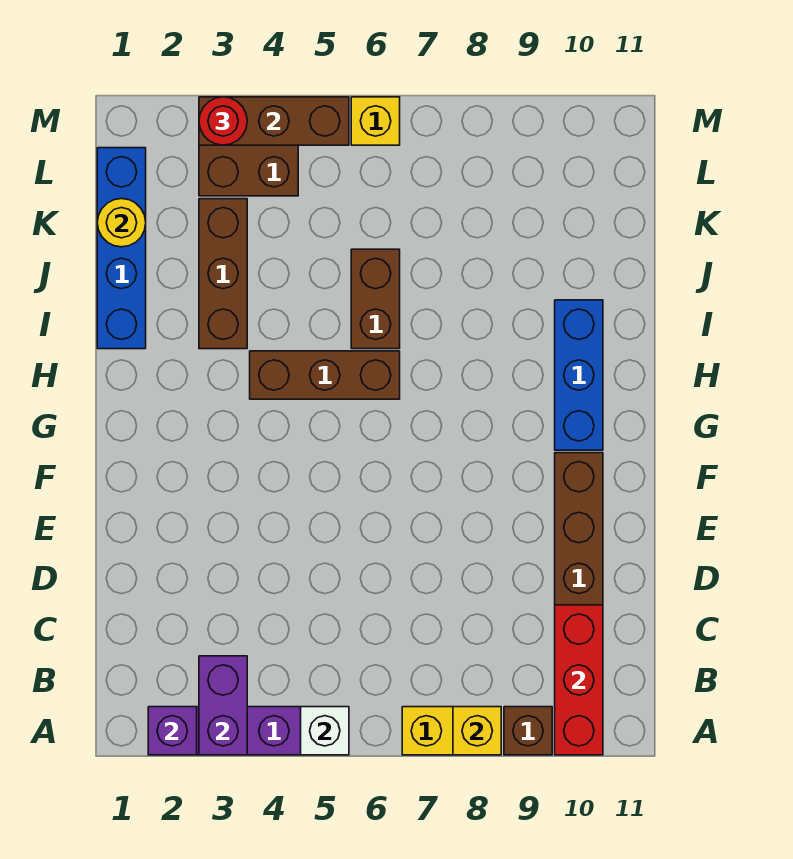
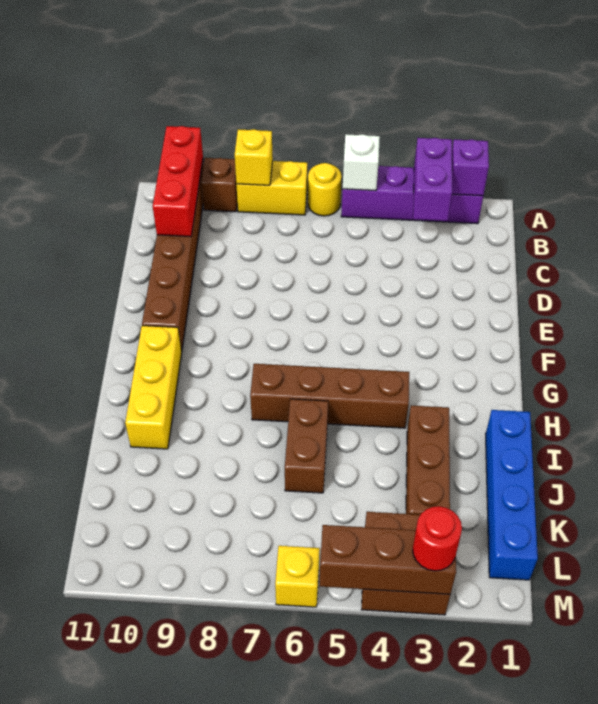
blue 1x3 brick [555,300,603,450] -> yellow 1x3 brick [125,326,182,449]
brown 1x3 brick [250,351,400,399] -> brown 1x4 brick [250,364,409,428]
yellow 1x1 round brick [97,199,146,247] -> yellow 1x1 round brick moved to [308,163,342,216]

